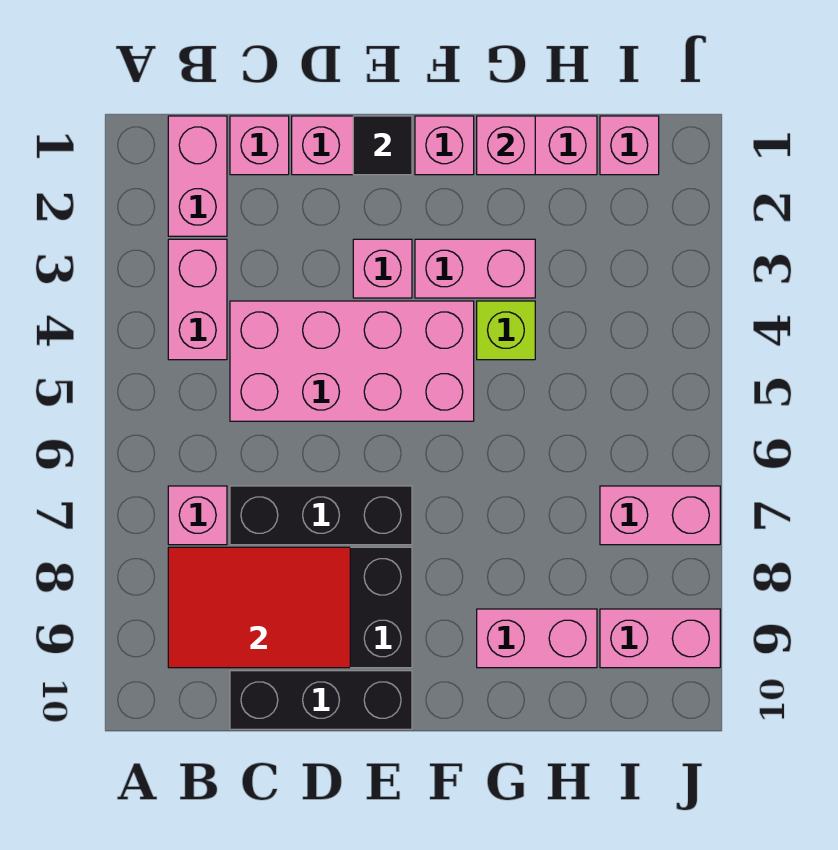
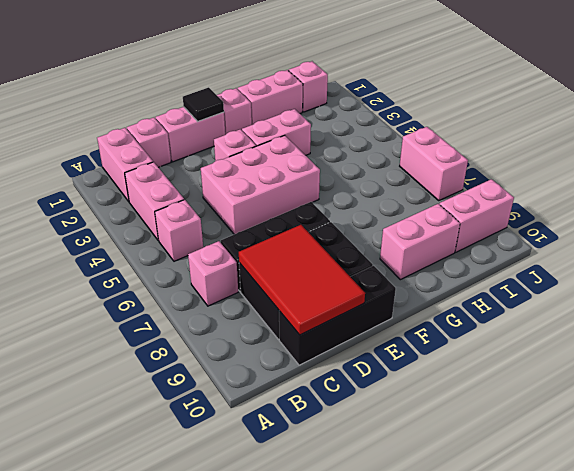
red 2x3 tile [168,547,350,668] -> red 2x3 tile turned to [239,225,365,335]
pink 2x4 brick [230,301,474,421] -> pink 2x3 brick [201,135,320,234]
pink 1x1 brick [477,116,535,175] -> pink 1x1 brick moved to [155,200,203,261]
lime 1x1 brick [477,301,535,360] -> none
pink 1x2 brick [600,486,720,545] -> pink 1x2 brick turned to [400,127,468,200]

